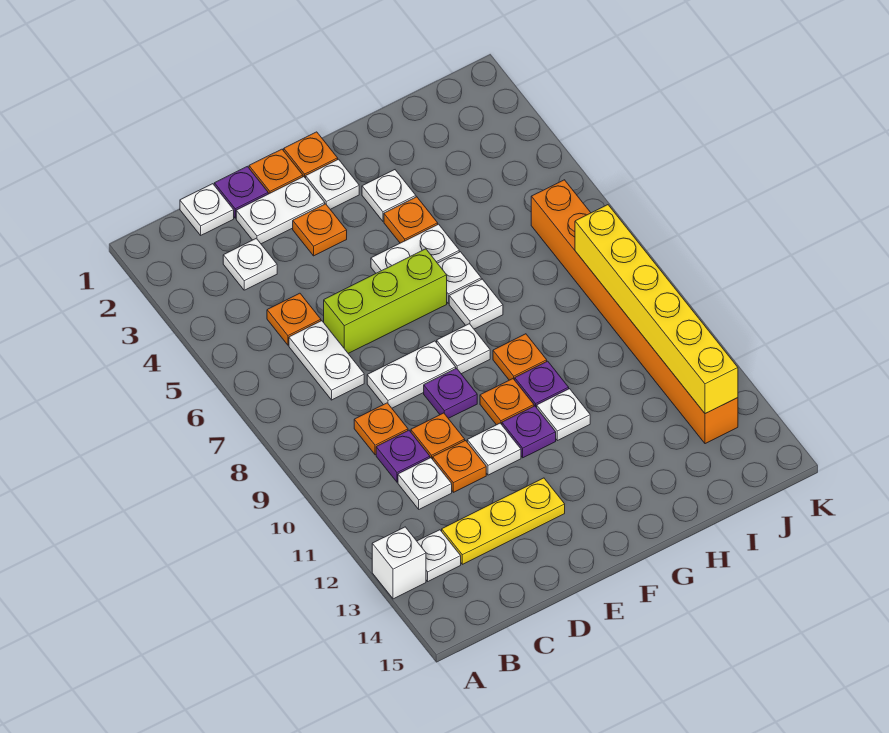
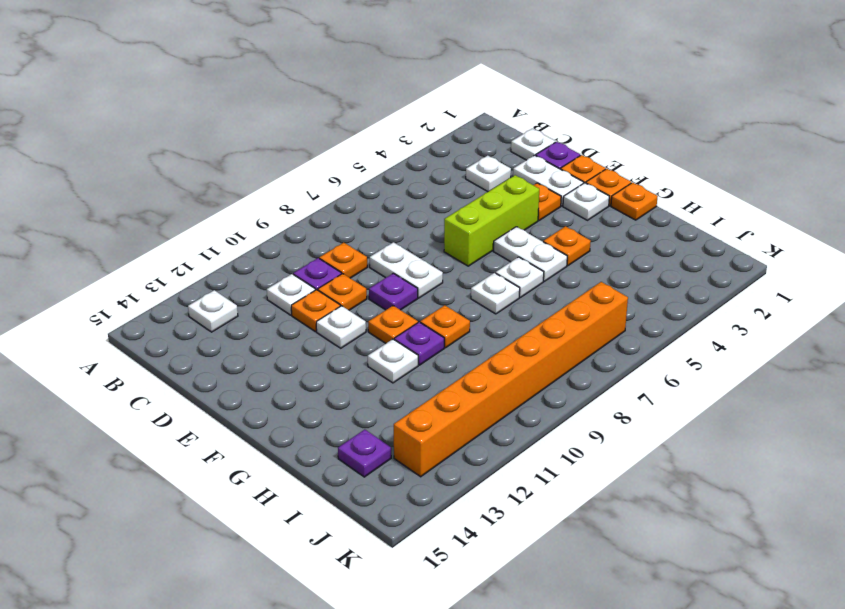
white 1x1 brick [372,527,426,599] -> none
orange 1x1 plate [267,293,321,345] -> orange 1x1 plate moved to [611,183,658,220]
white 1x2 plate [289,321,364,400] -> none
yellow 1x3 plate [442,478,565,564] -> none
lime 1x3 brick [324,249,447,353] -> lime 1x3 brick turned to [444,175,539,266]
white 1x1 plate [437,324,490,374] -> none
purple 1x1 plate [502,406,556,458] -> purple 1x1 plate moved to [338,429,391,477]
white 1x1 plate [362,170,416,221] -> none
yellow 1x6 brick [575,205,738,414] -> none

